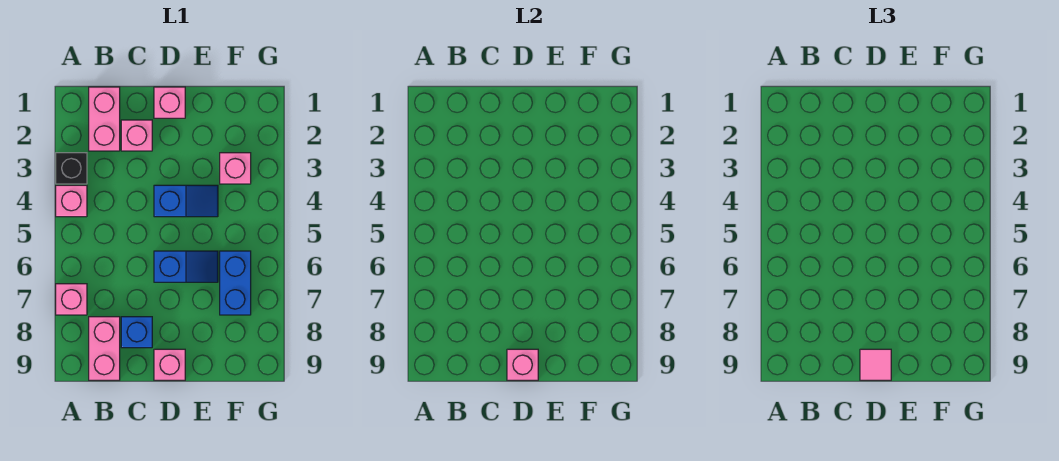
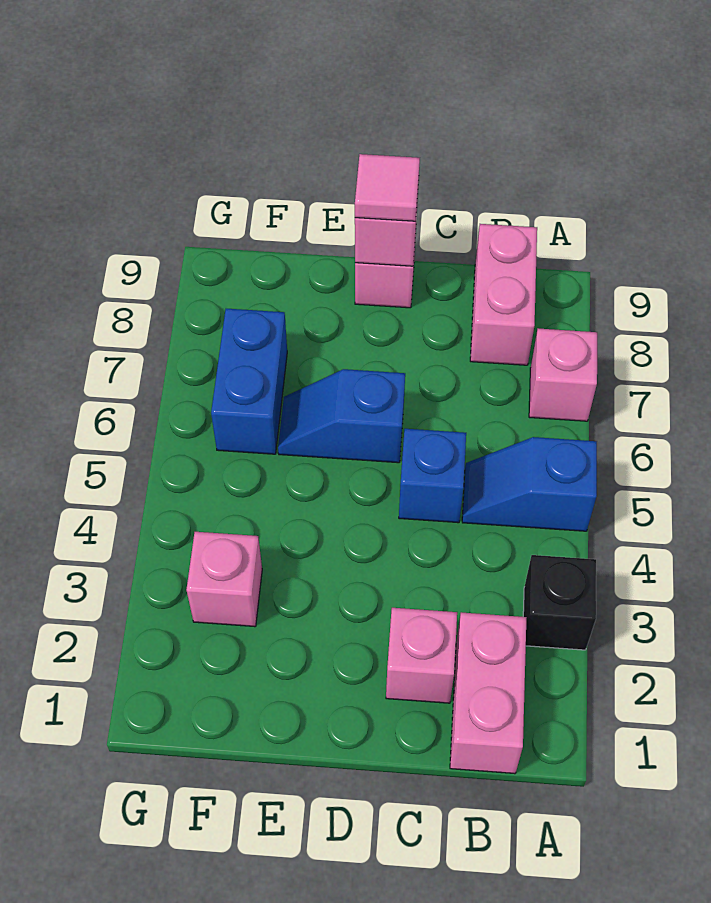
pink 1x1 brick [56,185,87,217] -> none
blue 1x1 brick [121,317,152,348] -> blue 1x1 brick moved to [399,429,466,523]
pink 1x1 brick [154,87,185,118] -> none
blue 1x2 slope [154,185,218,217] -> blue 1x2 slope moved to [462,437,597,531]

